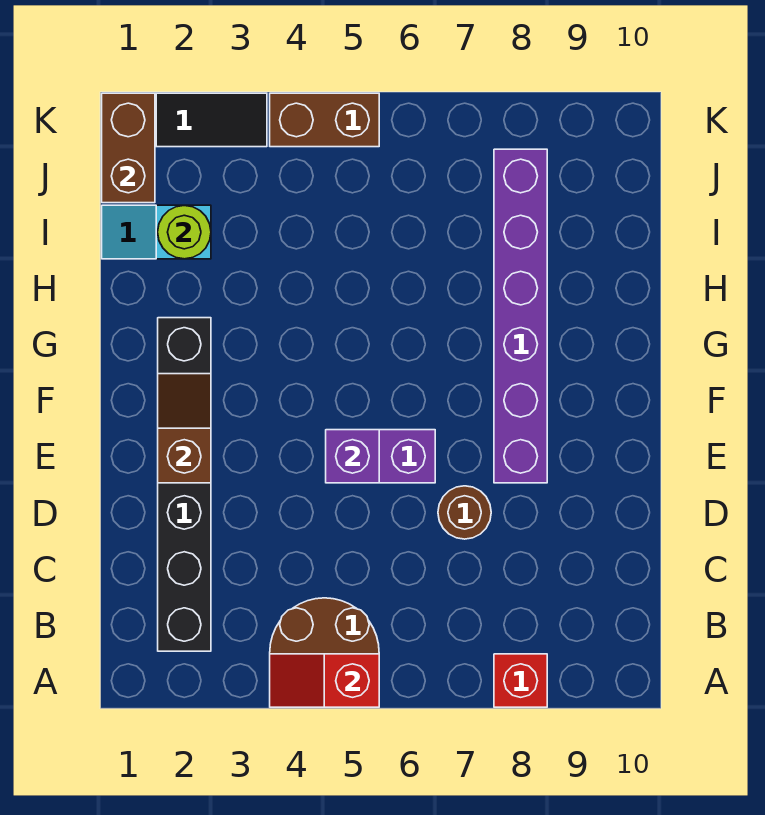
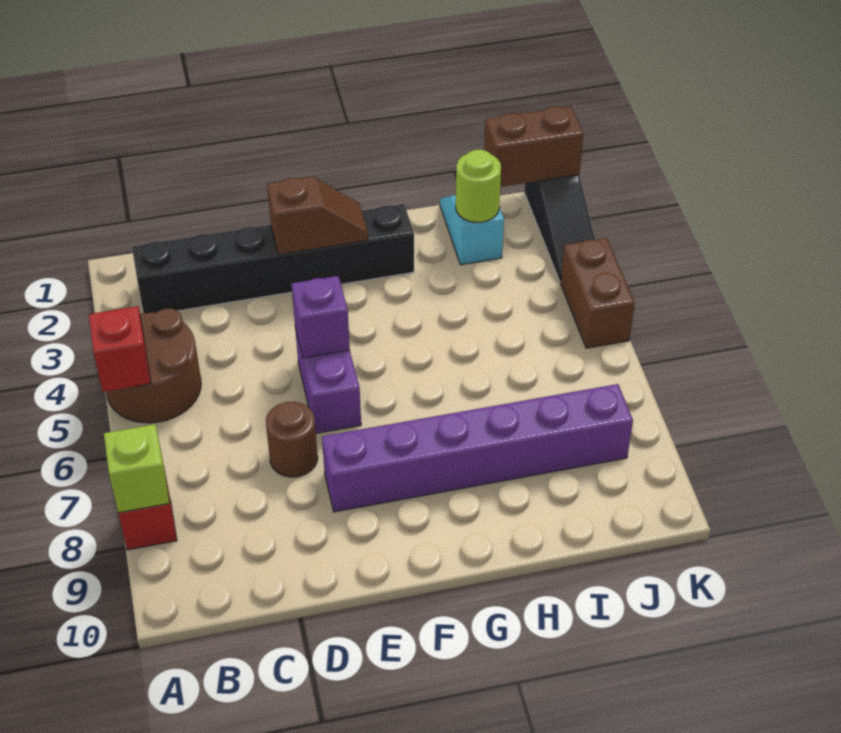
none -> lime 1x1 brick [104,424,170,513]

